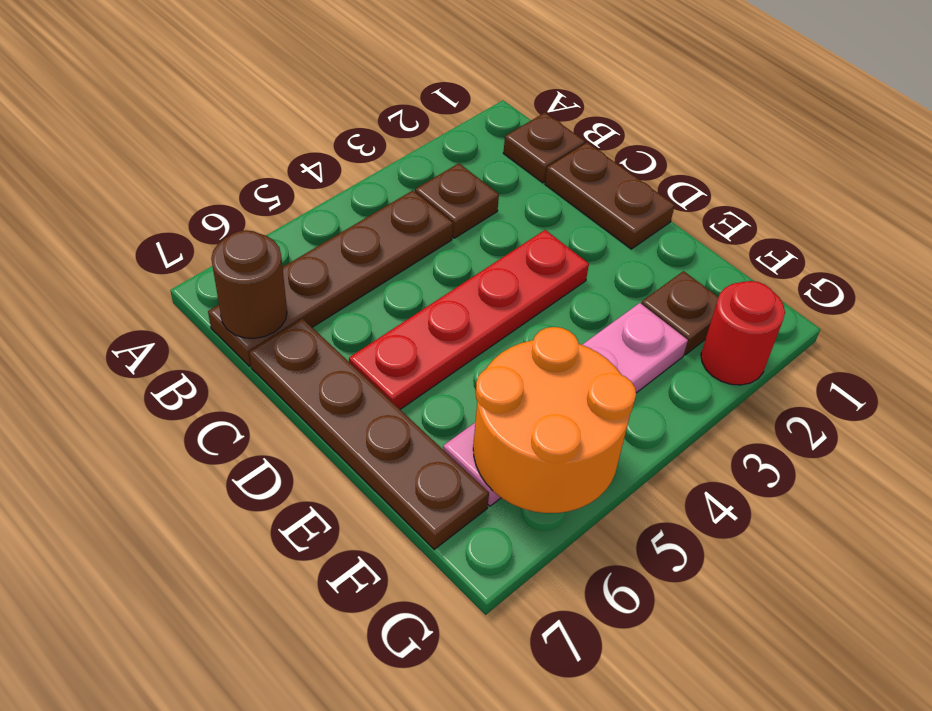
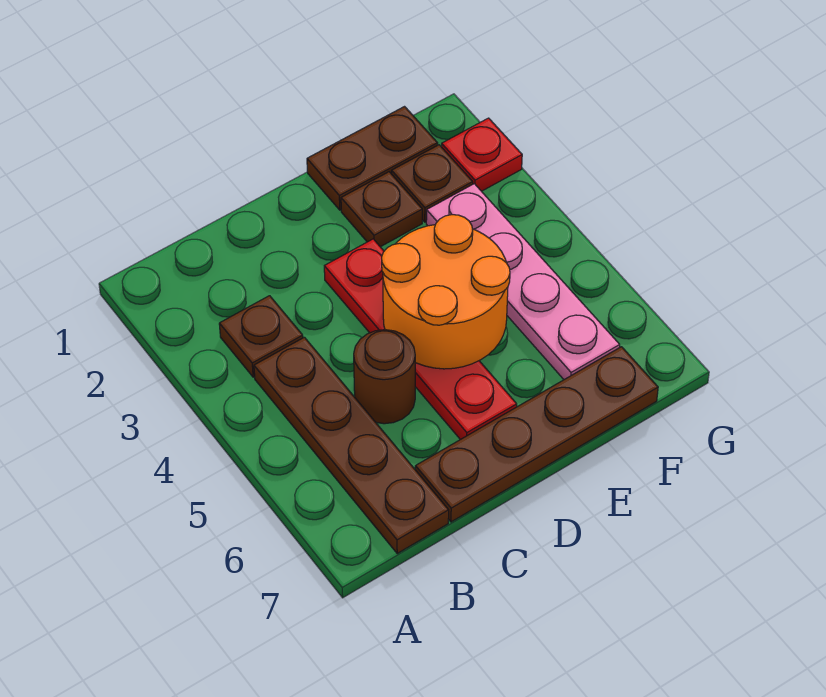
brown 1x1 plate [503,113,585,183] -> brown 1x1 plate moved to [341,172,422,247]
brown 1x1 round brick [211,230,287,338] -> brown 1x1 round brick moved to [354,330,415,424]
brown 1x2 plate [545,143,675,249] -> brown 1x2 plate moved to [307,107,438,210]
orange 2x2 round brick [473,327,636,513] -> orange 2x2 round brick moved to [382,215,510,369]
red 1x1 round brick [701,281,785,385] -> red 1x1 plate [442,118,522,191]

